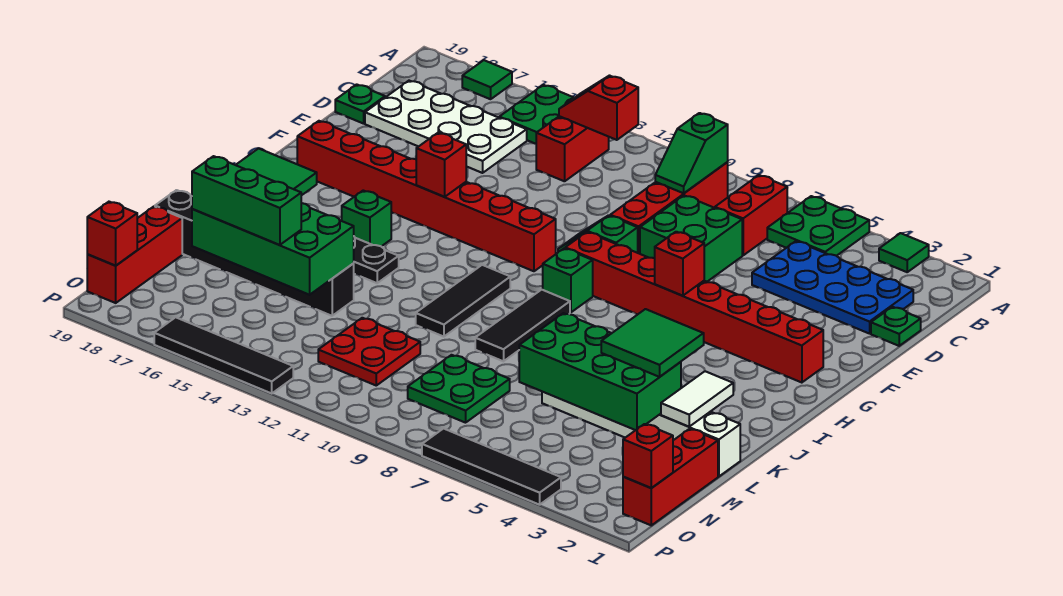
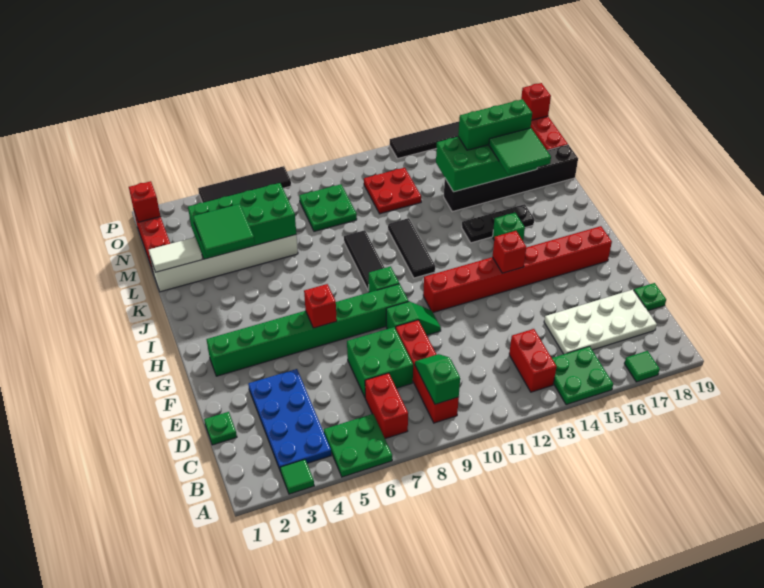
red 1x2 slope [559,76,638,140] -> none
blue 2x4 plate [752,241,913,334] -> blue 2x4 plate turned to [248,369,331,472]
red 1x8 brick [565,232,823,383] -> green 1x8 brick [206,284,409,376]
white 1x2 tile [661,371,733,427] -> white 1x2 tile turned to [149,237,203,272]

